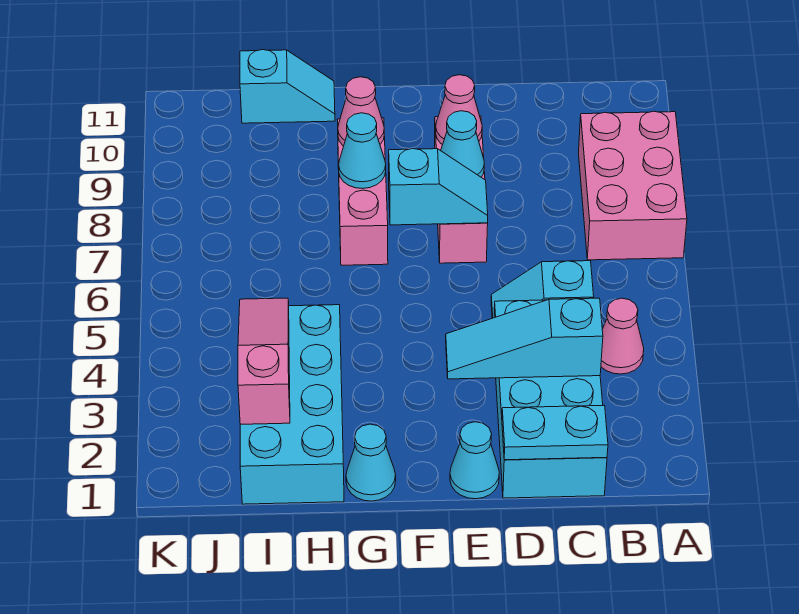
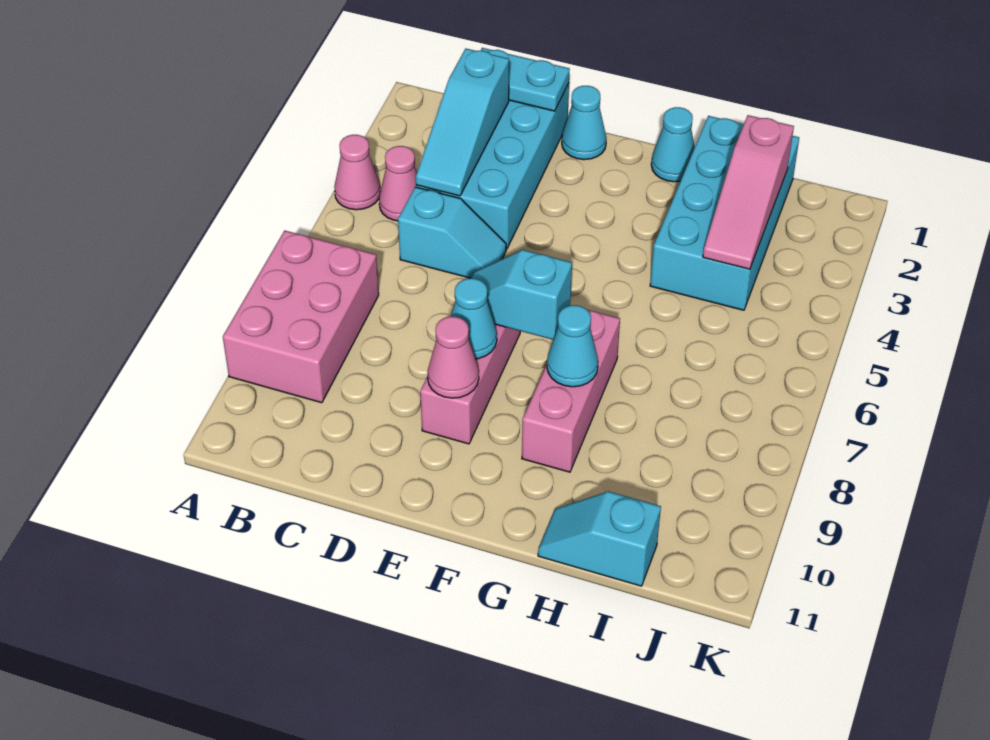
cyan 1x3 slope [446,298,603,379] -> cyan 1x3 slope turned to [416,49,509,196]
pink 1x1 cone [338,77,384,146] -> pink 1x1 cone moved to [334,135,380,210]

